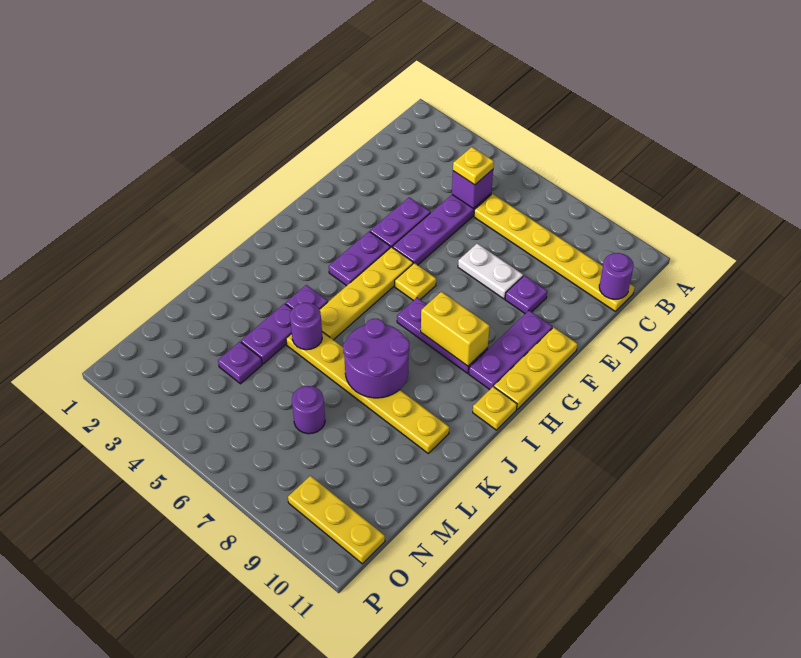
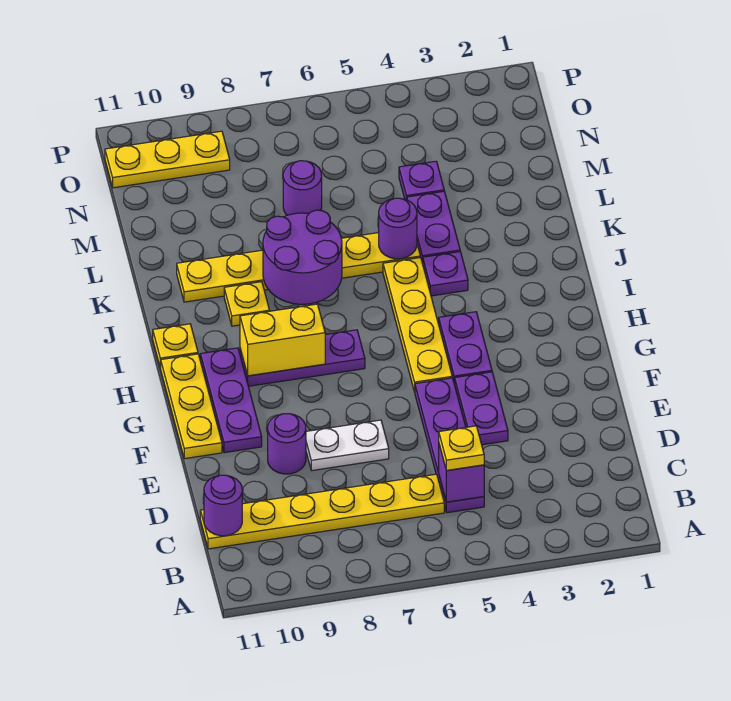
purple 1x1 plate [505,275,547,314] -> purple 1x1 round brick [268,414,306,474]
yellow 1x1 plate [395,263,436,301] -> yellow 1x1 plate moved to [224,282,270,326]

